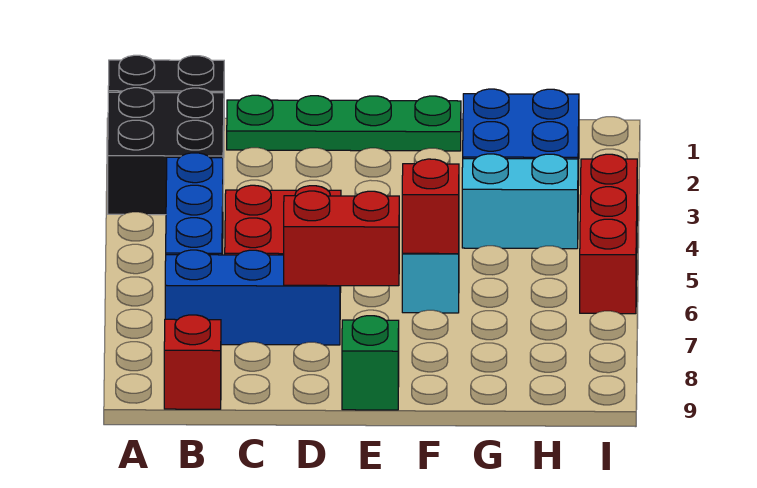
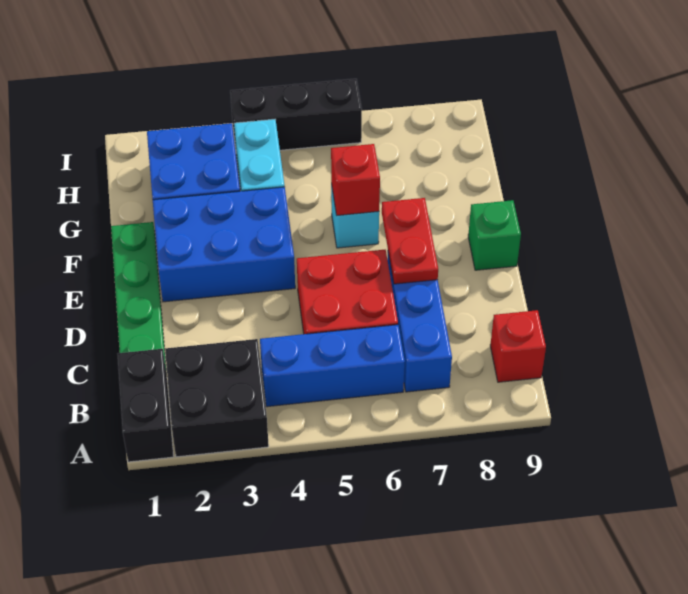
red 1x2 brick [284,191,399,286] -> red 1x2 plate [382,198,438,284]
none -> blue 2x3 brick [153,187,295,302]
red 1x3 brick [580,154,637,314] -> black 1x3 brick [230,79,362,150]

